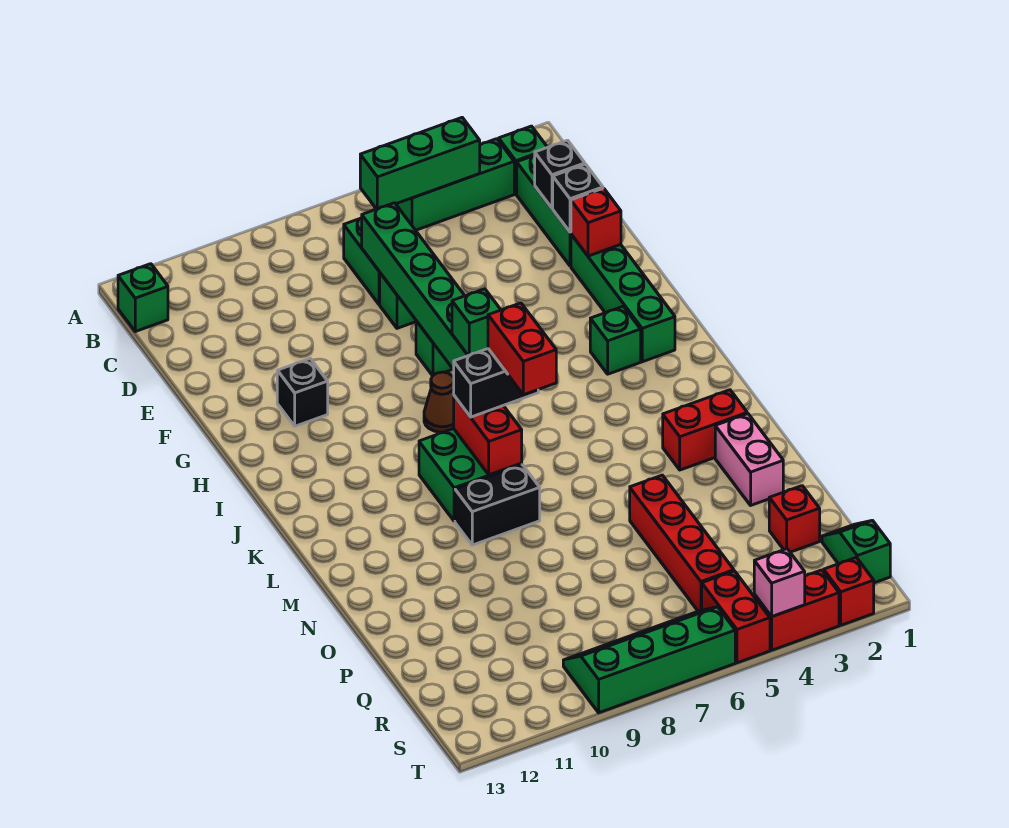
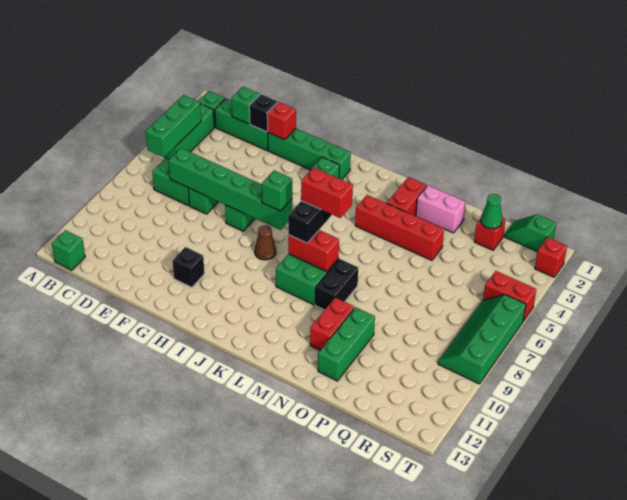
black 1x1 brick [535,140,585,208] -> green 1x1 brick [232,87,260,124]
red 1x4 brick [630,475,734,611] -> red 1x4 brick moved to [355,195,444,260]
none -> green 1x3 brick [318,307,375,381]
none -> green 1x1 cone [481,194,502,229]
red 1x2 brick [754,570,839,650] -> red 1x2 brick moved to [310,298,354,350]
pink 1x1 brick [754,549,805,617] -> none

